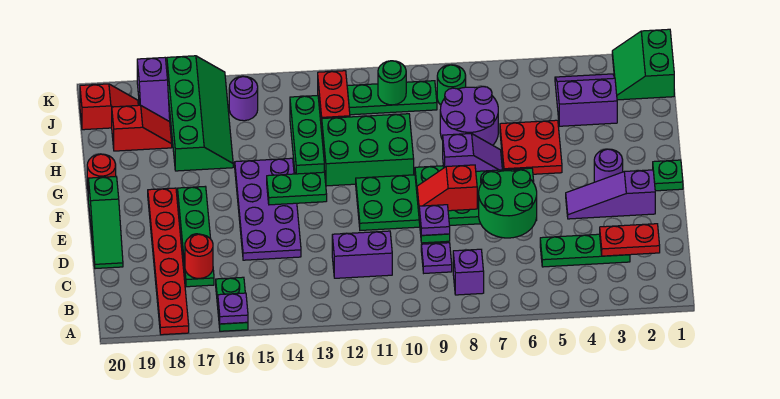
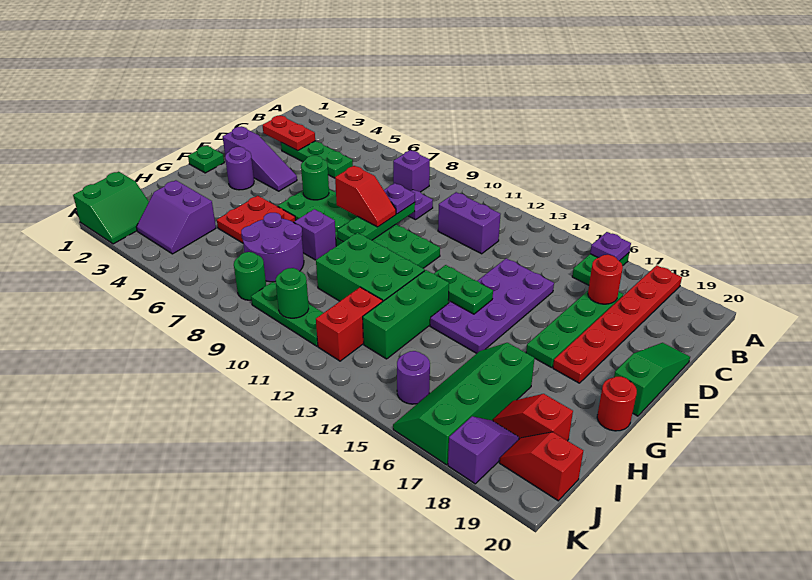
green 2x2 round brick [479,170,537,238] -> green 1x1 round brick [301,156,329,200]

